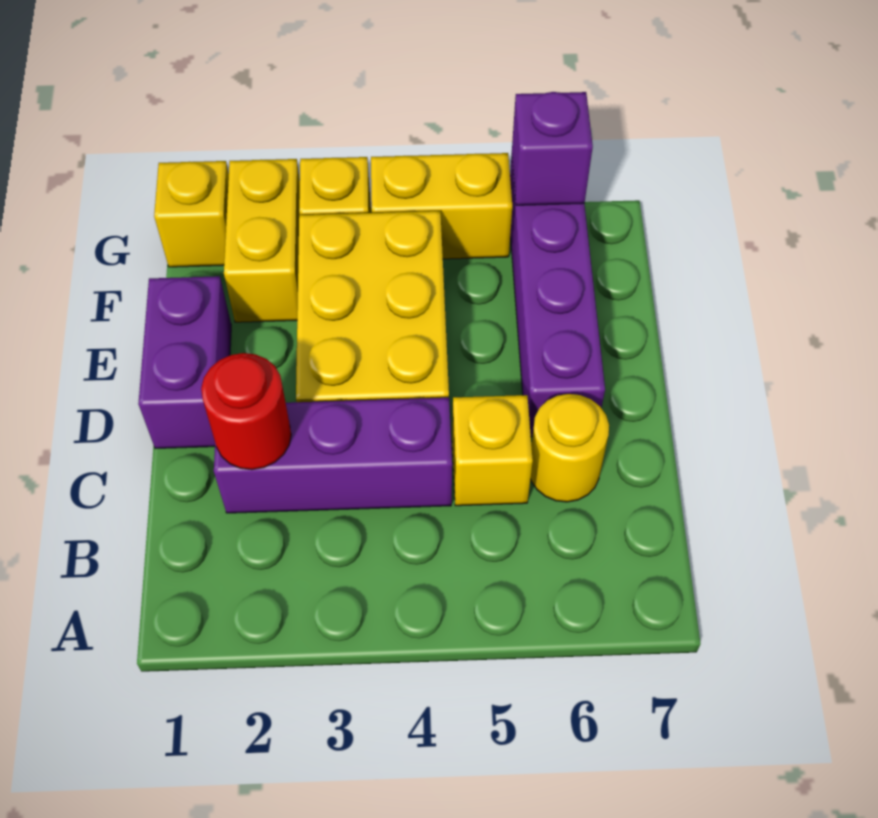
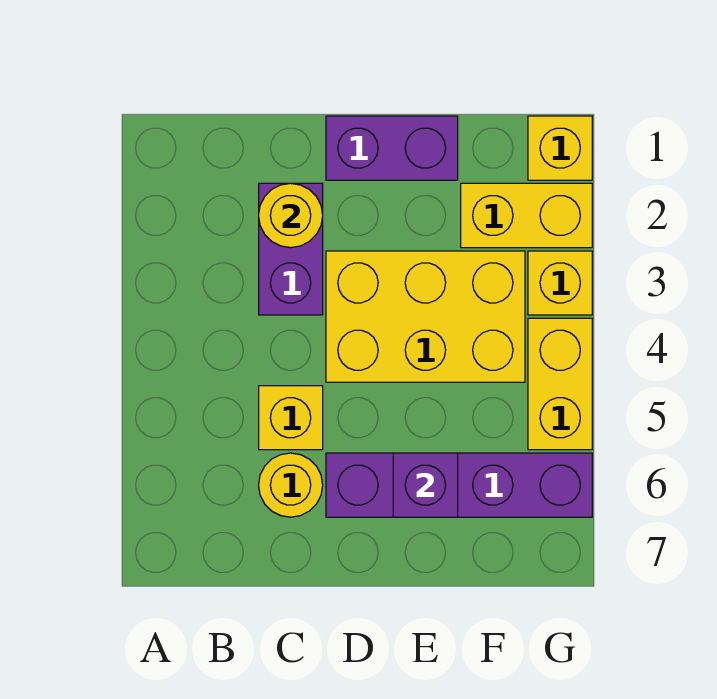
purple 1x3 brick [214,398,452,513] -> purple 1x2 brick [259,183,323,315]
red 1x1 round brick [201,353,291,470] -> yellow 1x1 round brick [259,183,323,248]
purple 1x1 brick [512,92,593,205] -> purple 1x1 brick moved to [393,453,458,517]

